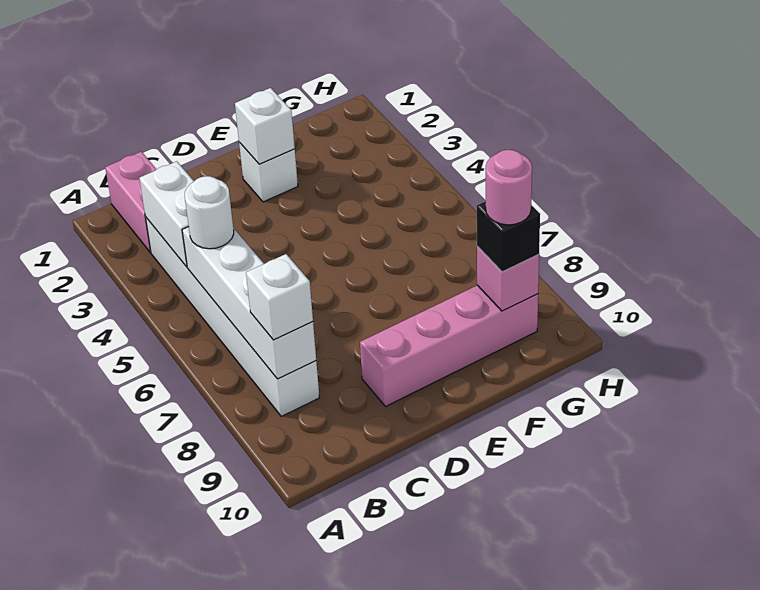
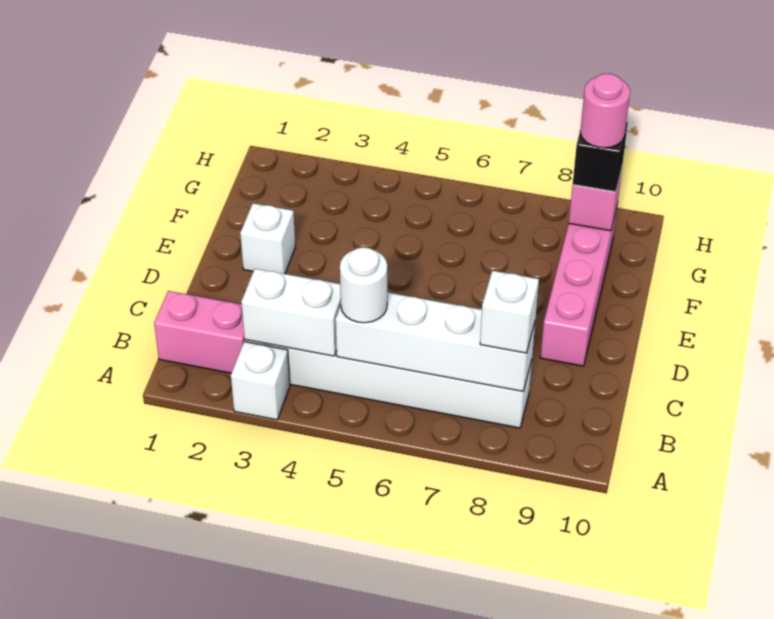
white 1x1 brick [235,88,295,164] -> white 1x1 brick moved to [231,342,290,420]

